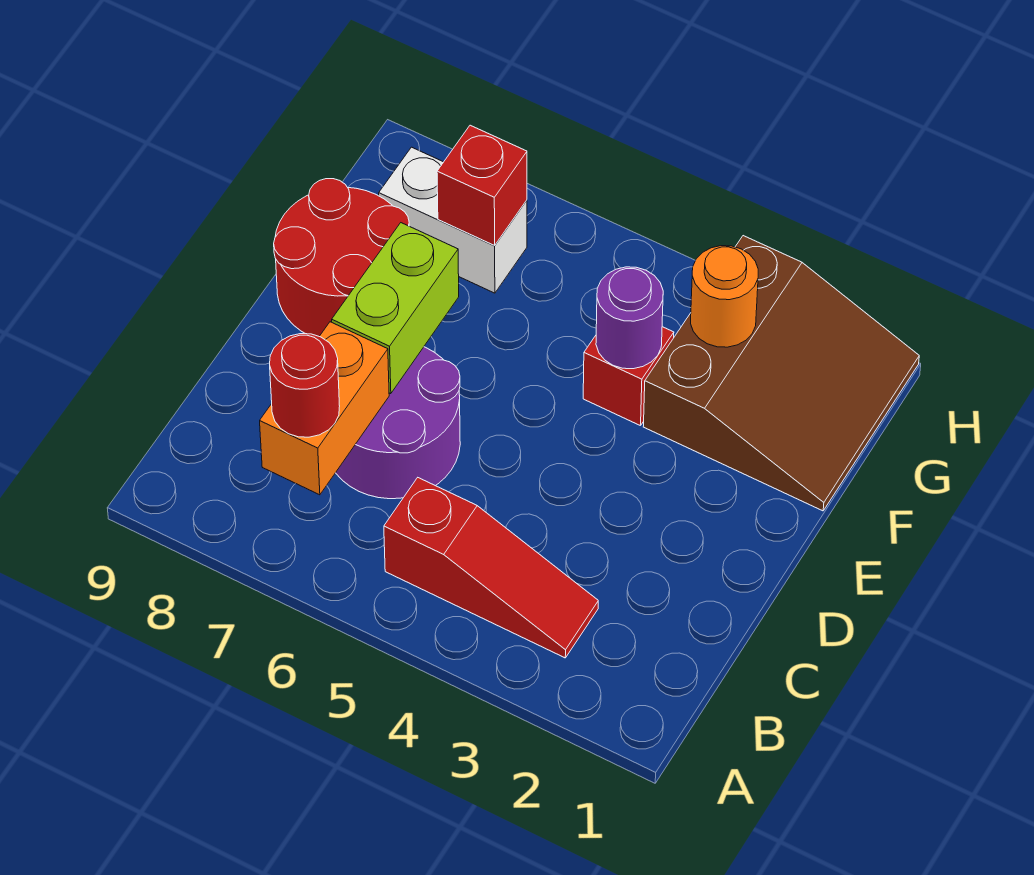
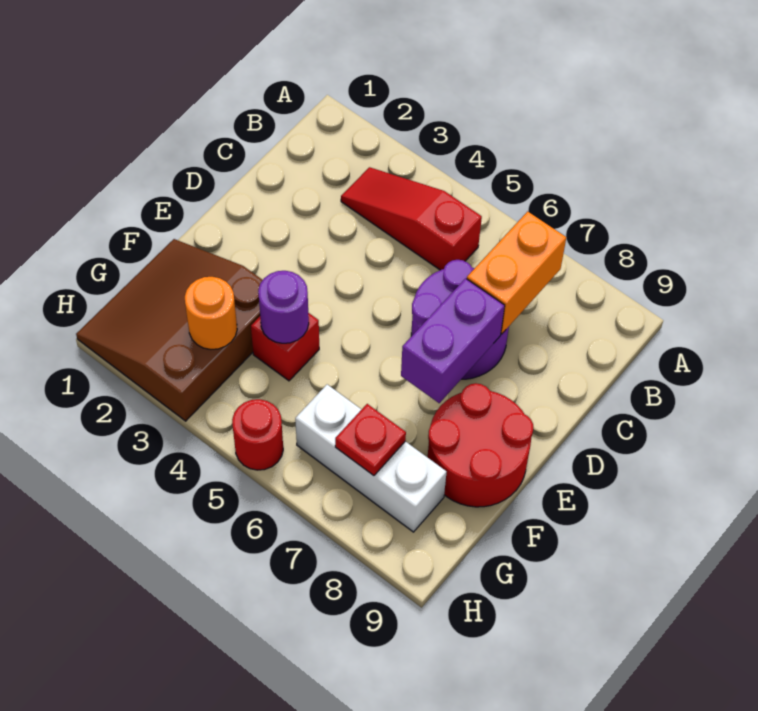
red 1x1 round brick [270,334,340,437] -> red 1x1 round brick moved to [232,399,283,470]
lime 1x2 brick [332,223,459,394] -> purple 1x2 brick [401,278,505,403]
white 1x2 brick [379,147,527,293] -> white 1x3 brick [295,384,446,532]
red 1x1 brick [437,125,527,245] -> red 1x1 plate [335,404,406,476]

